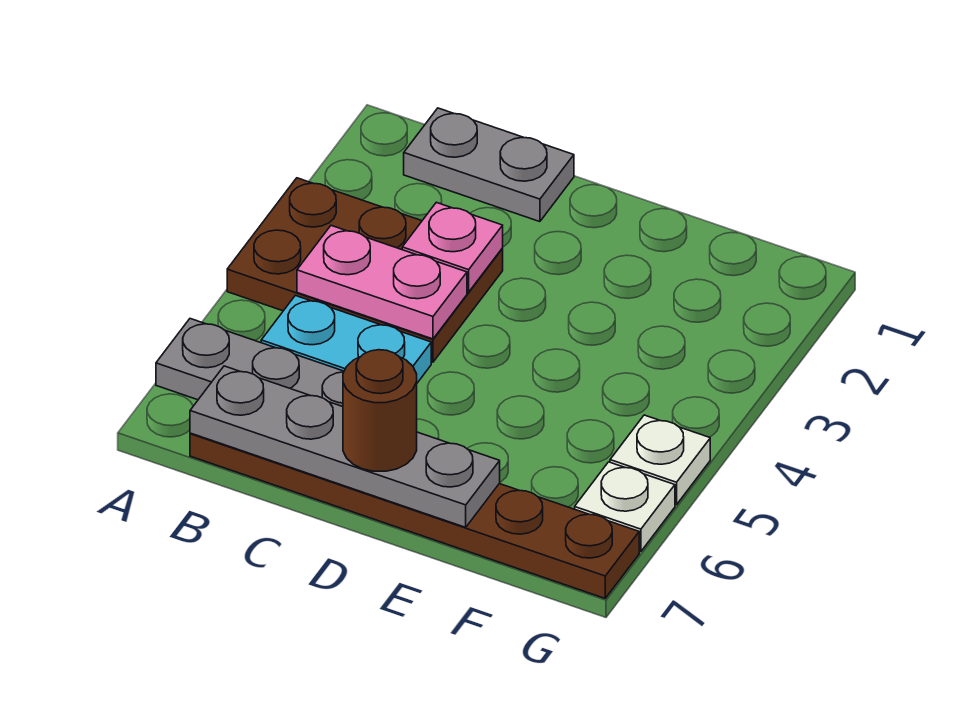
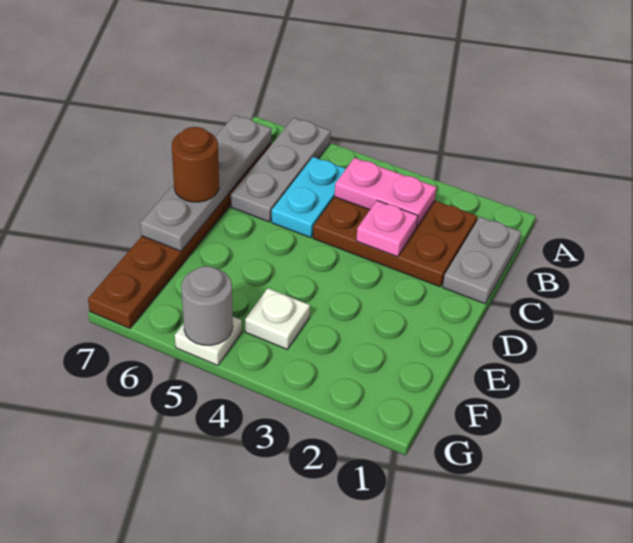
brown 2x3 plate [227,178,503,362] -> brown 2x3 plate turned to [313,197,477,287]
pink 1x2 plate [297,226,467,339] -> pink 1x2 plate turned to [334,158,436,226]
none -> grey 1x1 round brick [181,266,233,345]
white 1x1 plate [575,462,675,552] -> white 1x1 plate moved to [245,288,310,349]

